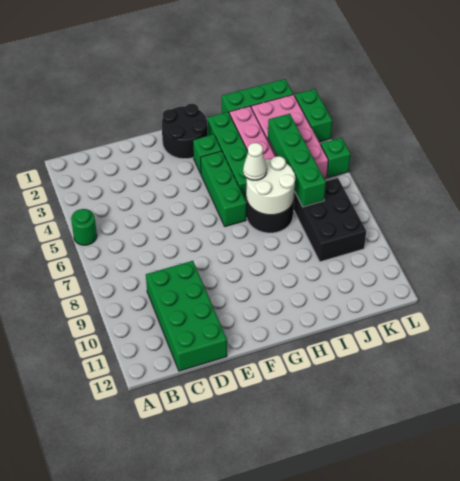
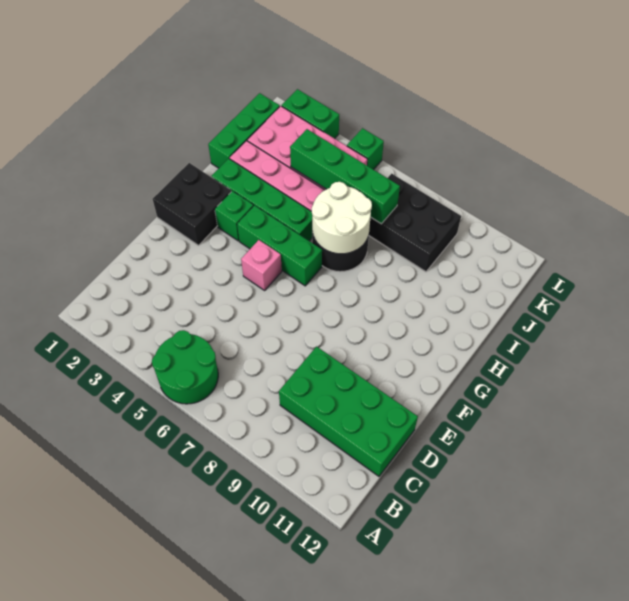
green 1x1 round brick [71,209,97,245] -> green 2x2 round brick [152,330,218,404]
black 2x2 round brick [162,104,208,159] -> black 2x2 brick [153,163,231,245]
none -> pink 1x1 brick [241,240,282,290]
white 1x1 cone [243,143,267,180] -> none

